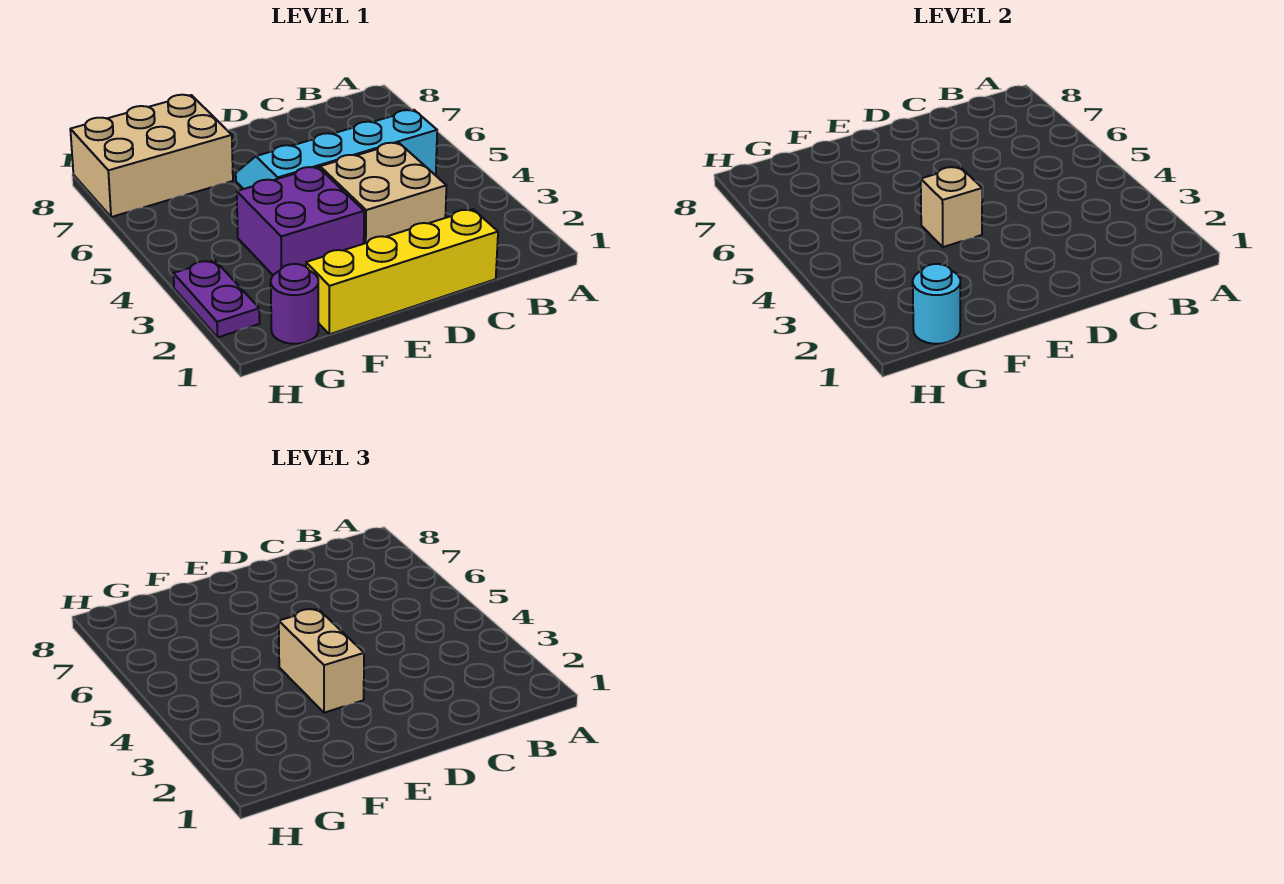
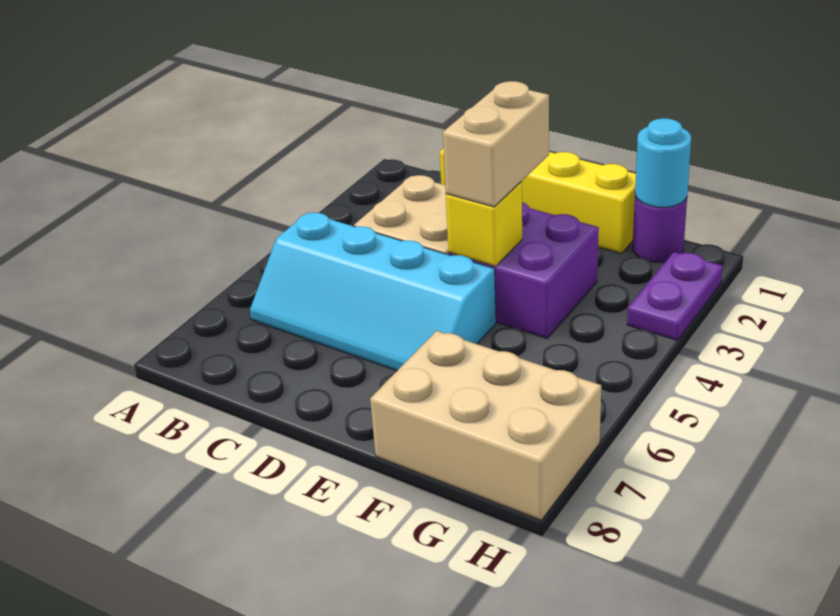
tan 1x1 brick [921,167,982,247] -> yellow 1x1 brick [446,182,522,266]

